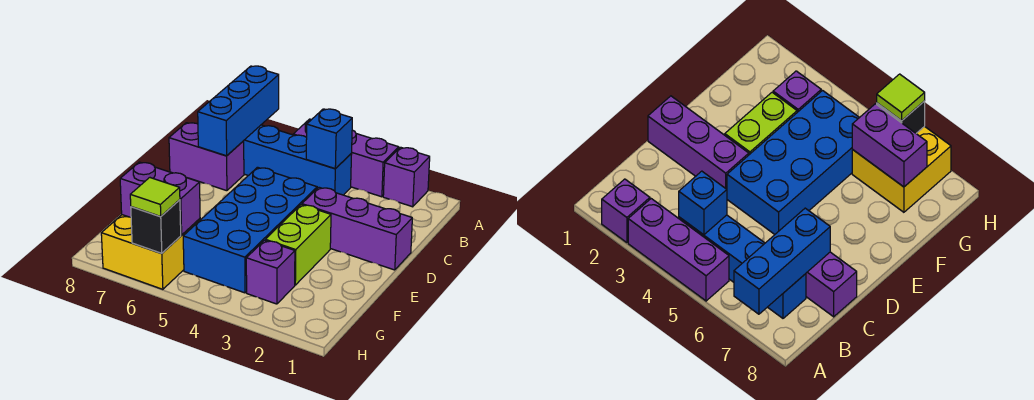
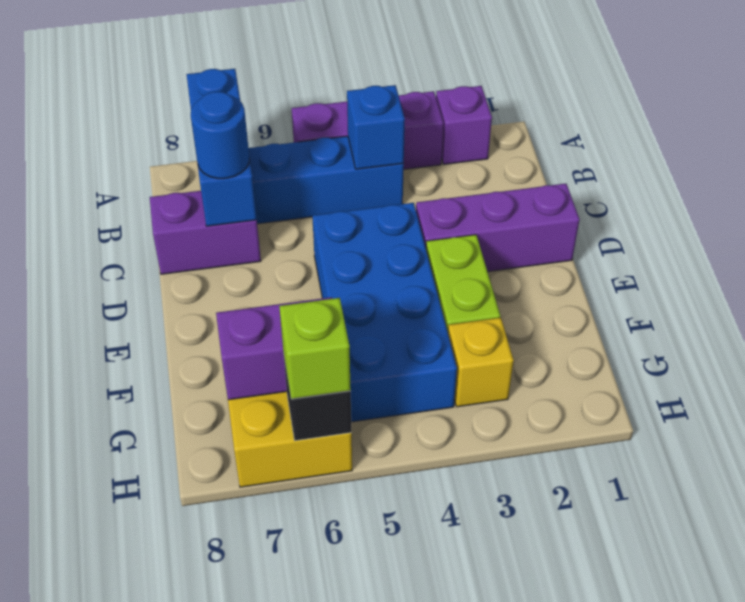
none -> blue 1x1 round brick [191,92,249,179]
purple 1x1 brick [246,240,295,304] -> yellow 1x1 brick [448,318,514,407]
lime 1x1 tile [130,178,180,217] -> lime 1x1 brick [279,298,351,399]

